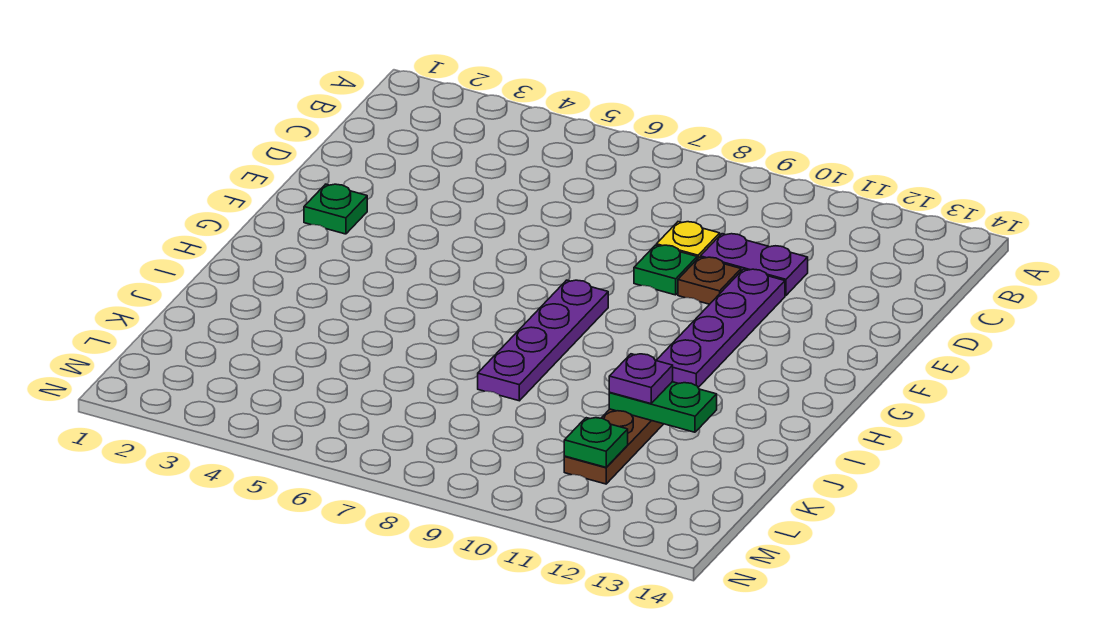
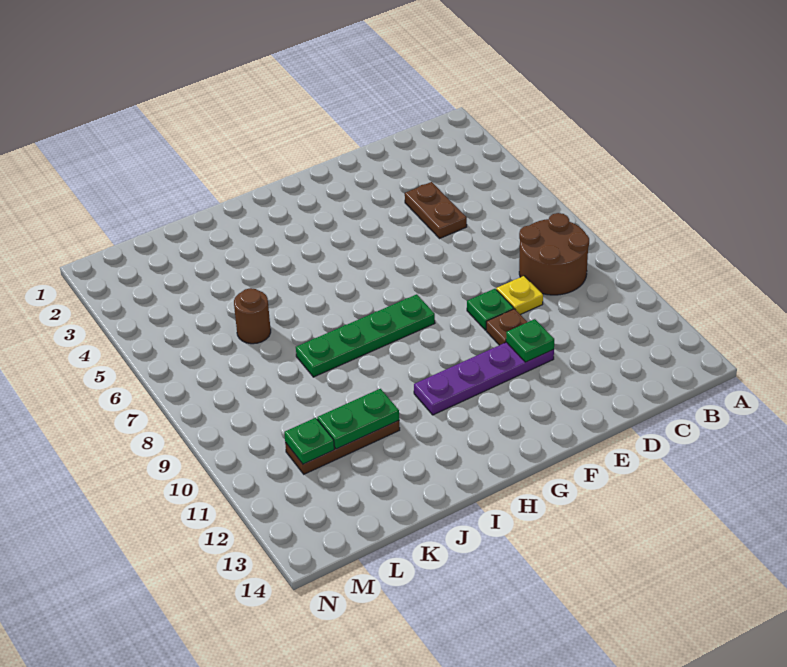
none -> brown 2x2 round brick [519,213,589,295]
none -> brown 1x2 plate [405,182,467,238]
purple 1x2 plate [700,234,808,295] -> none
green 1x1 plate [304,184,367,234] -> green 1x1 plate moved to [506,319,554,362]
purple 1x4 plate [478,280,608,401] -> green 1x4 plate [296,294,435,377]
green 1x2 plate [609,382,717,432] -> green 1x2 plate turned to [317,389,399,449]
purple 1x1 plate [609,354,673,404] -> none
none -> brown 1x1 round brick [234,288,271,344]

